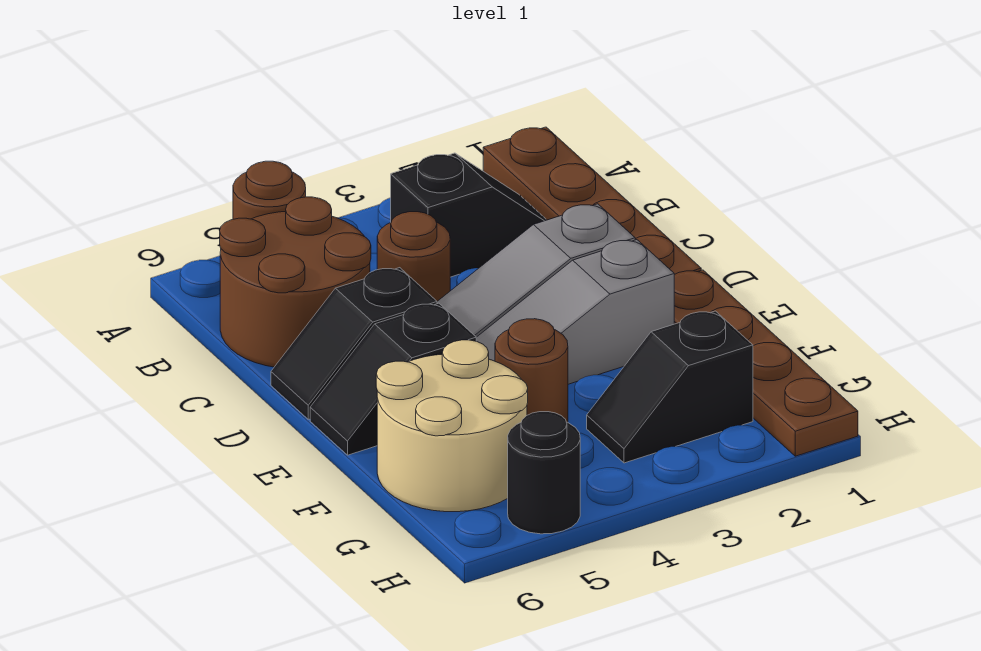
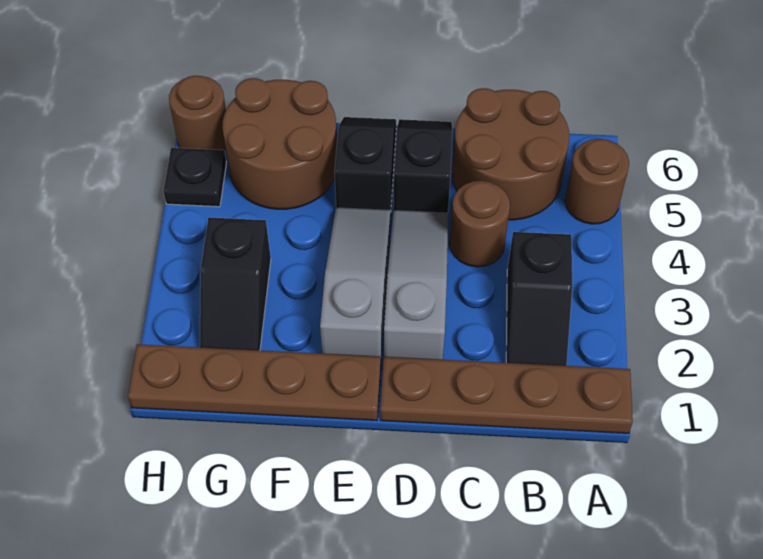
brown 1x1 round brick [495,319,568,422] -> brown 1x1 round brick moved to [169,76,226,150]
tan 2x2 round brick [376,340,528,512] -> brown 2x2 round brick [222,78,337,209]
black 1x2 slope [587,311,753,463] -> black 1x2 slope turned to [200,217,271,350]
black 1x1 round brick [508,412,580,534] -> black 1x1 plate [163,148,226,207]

